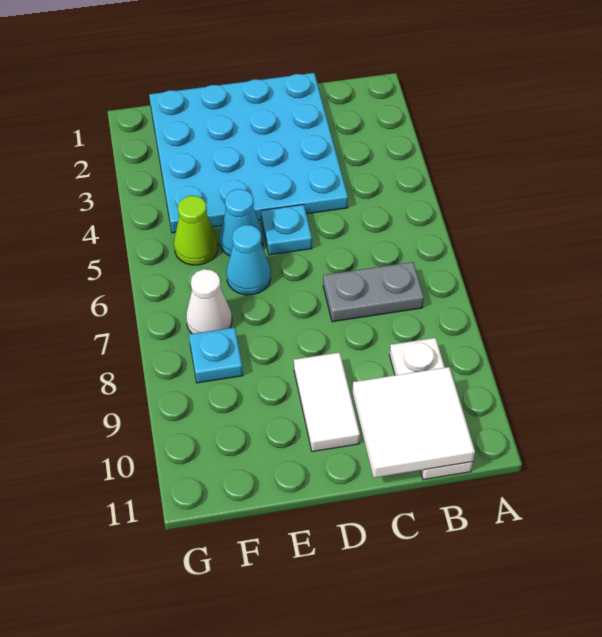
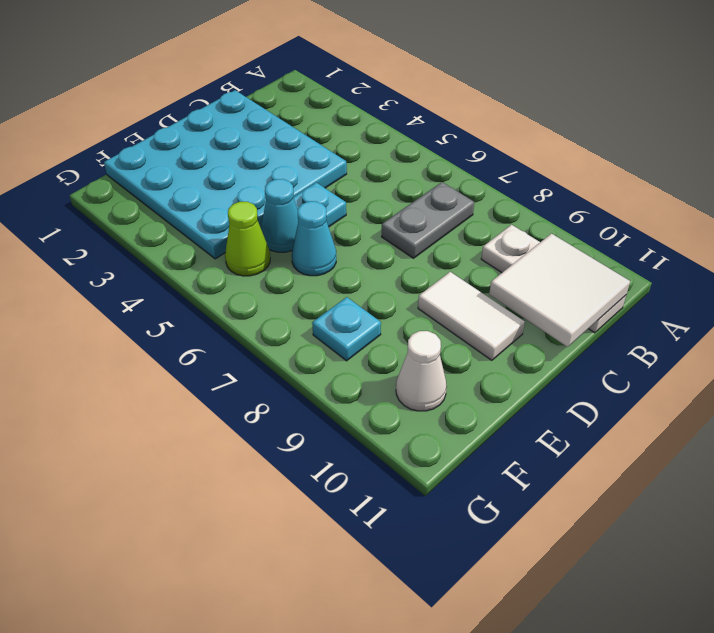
white 1x1 cone [186,269,232,334] -> white 1x1 cone moved to [396,331,447,411]

